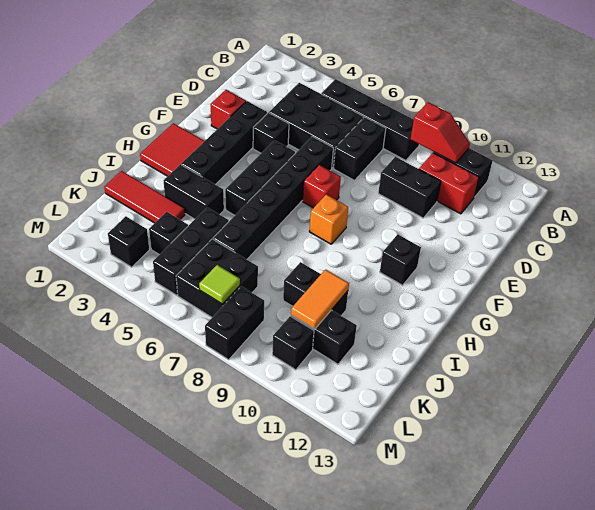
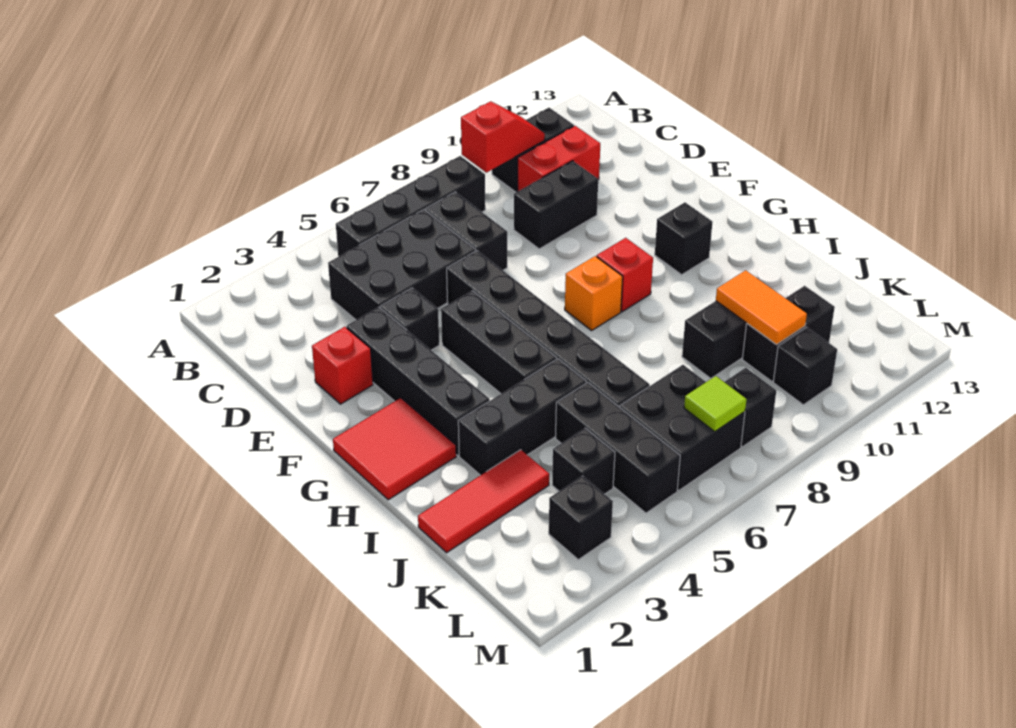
red 1x1 brick [303,165,341,208] -> red 1x1 brick moved to [597,238,653,312]
black 1x2 brick [164,164,224,219] -> black 1x3 brick [458,359,586,475]
black 1x2 brick [205,286,264,360] -> black 1x1 brick [725,368,776,447]

